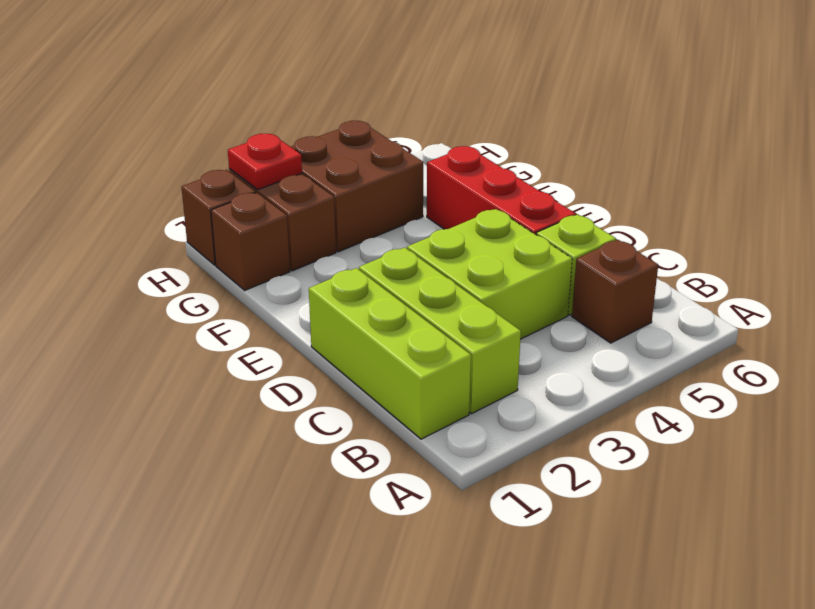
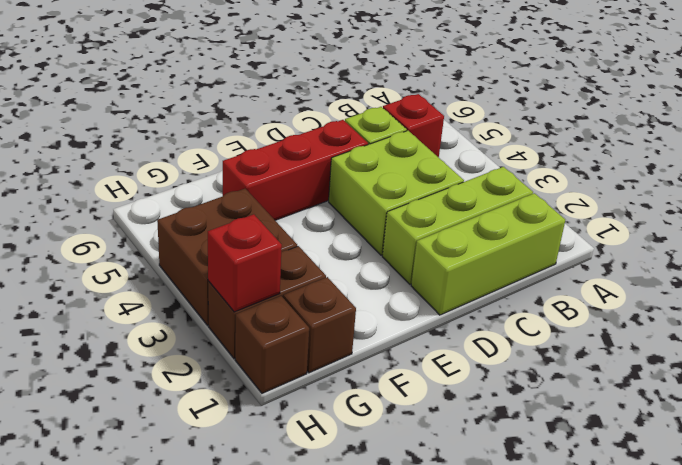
brown 1x1 brick [572,240,658,343] -> red 1x1 brick [383,94,444,157]
red 1x1 plate [228,134,302,190] -> red 1x1 brick [208,214,282,312]

